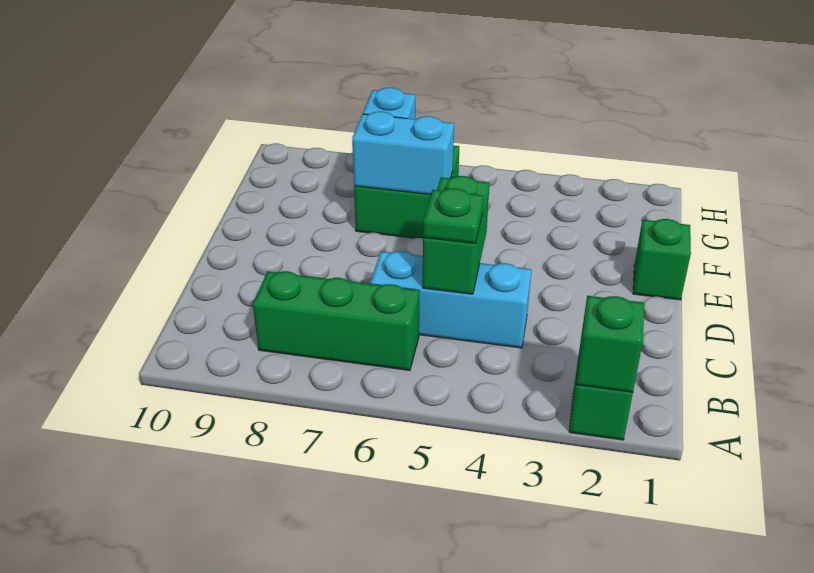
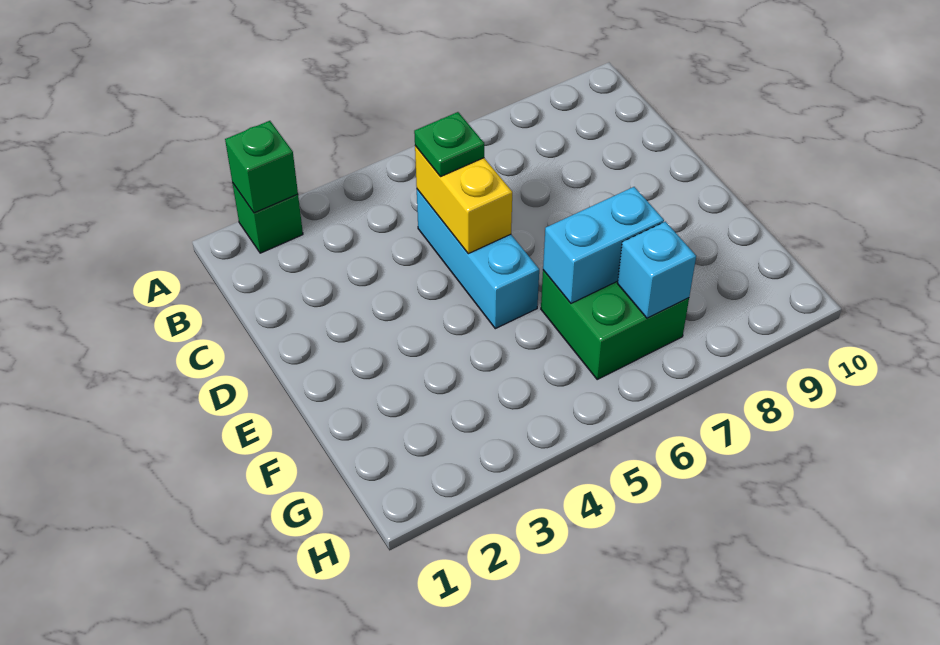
green 1x3 brick [253,271,420,370] -> none
cyan 1x3 brick [370,251,531,348] -> cyan 1x3 brick turned to [417,189,539,329]
green 1x2 brick [423,176,489,294] -> yellow 1x2 brick [415,146,512,254]
green 1x1 brick [633,219,691,300] -> none

